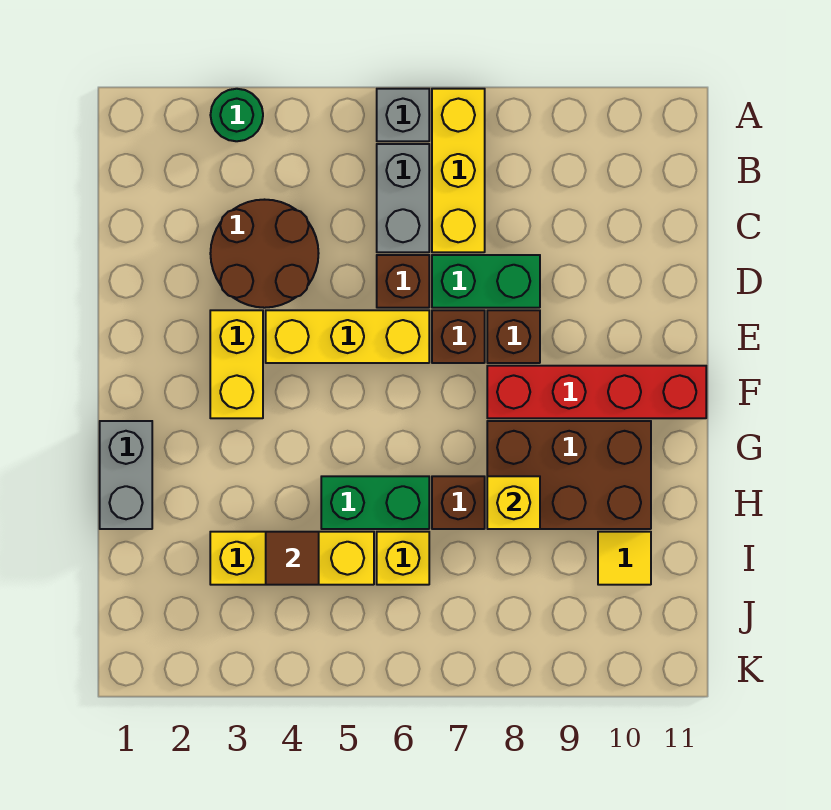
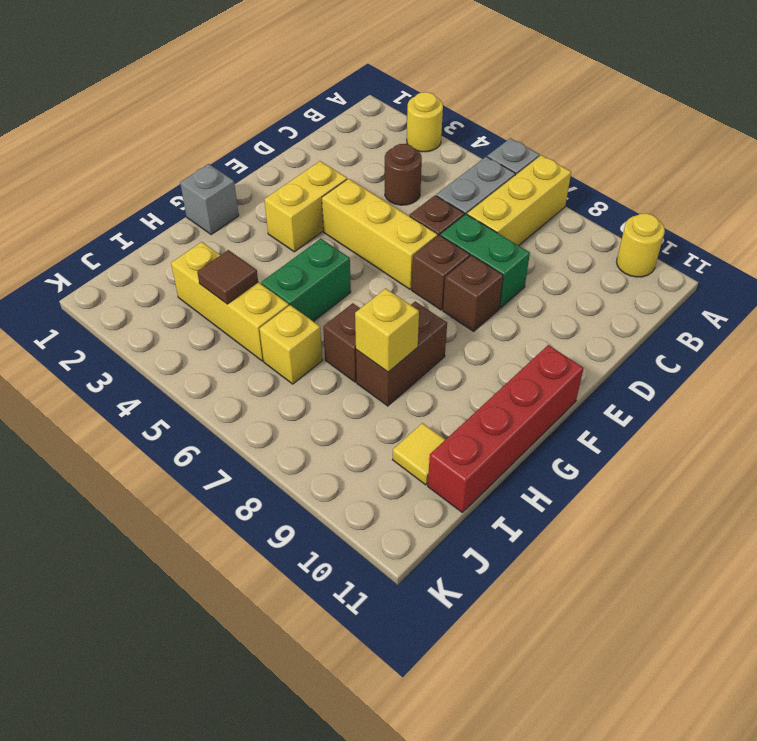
green 1x1 round brick [210,89,263,141] -> yellow 1x1 round brick [407,92,443,152]
none -> yellow 1x1 round brick [616,213,665,277]
brown 2x2 round brick [210,200,319,308] -> brown 1x1 round brick [385,144,422,205]
red 1x4 brick [487,366,706,418] -> red 1x4 brick turned to [428,345,584,512]
grey 1x2 brick [100,421,152,529] -> grey 1x1 brick [180,164,239,235]
brown 2x3 brick [487,421,651,529] -> brown 1x2 brick [356,301,447,406]
green 1x2 brick [321,476,429,529] -> green 1x2 brick turned to [261,239,351,321]

